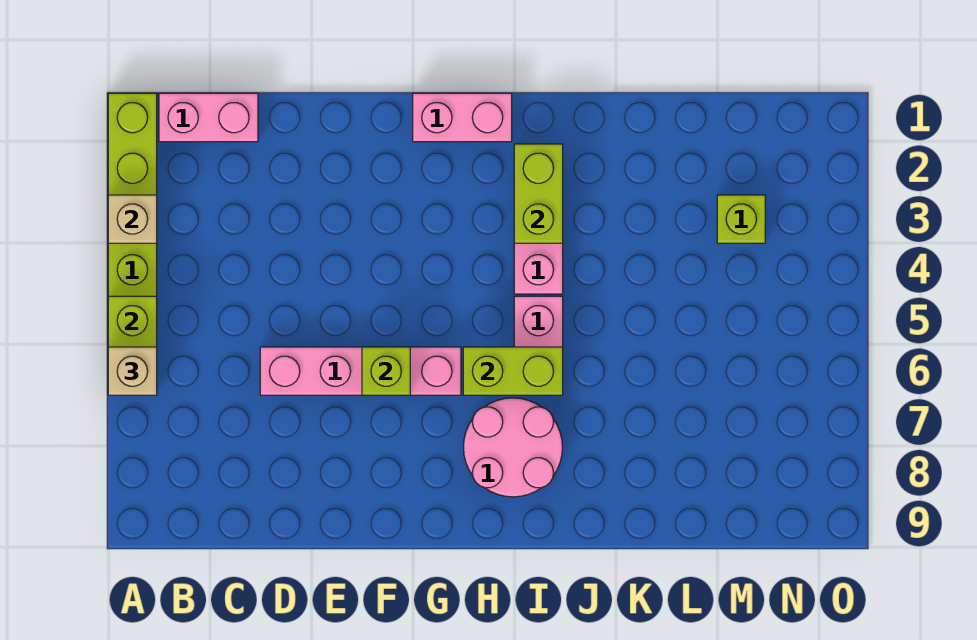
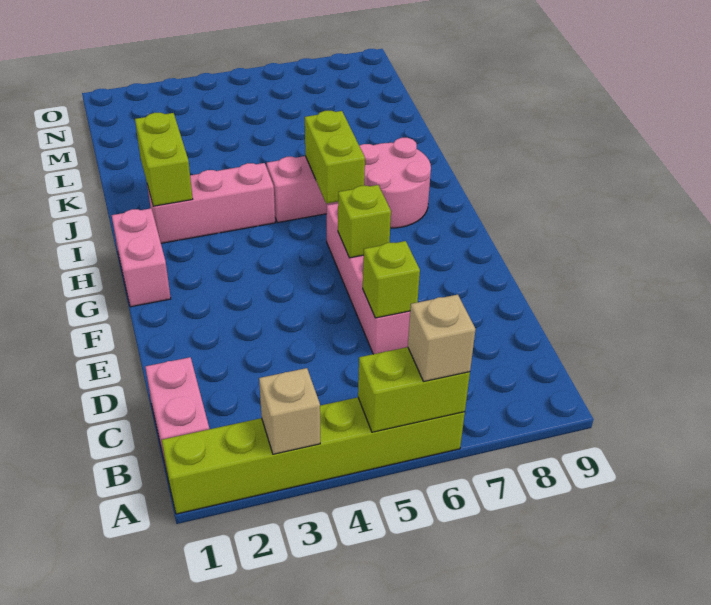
lime 1x2 brick [514,144,563,243] -> lime 1x2 brick turned to [135,113,193,206]
lime 1x1 brick [717,195,765,243] -> lime 1x1 brick moved to [363,241,420,318]

